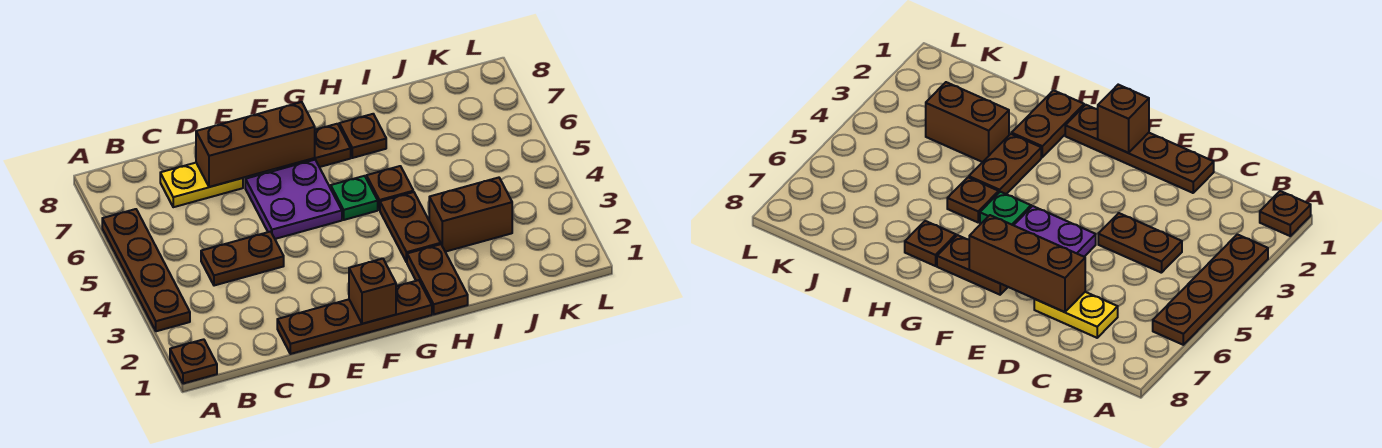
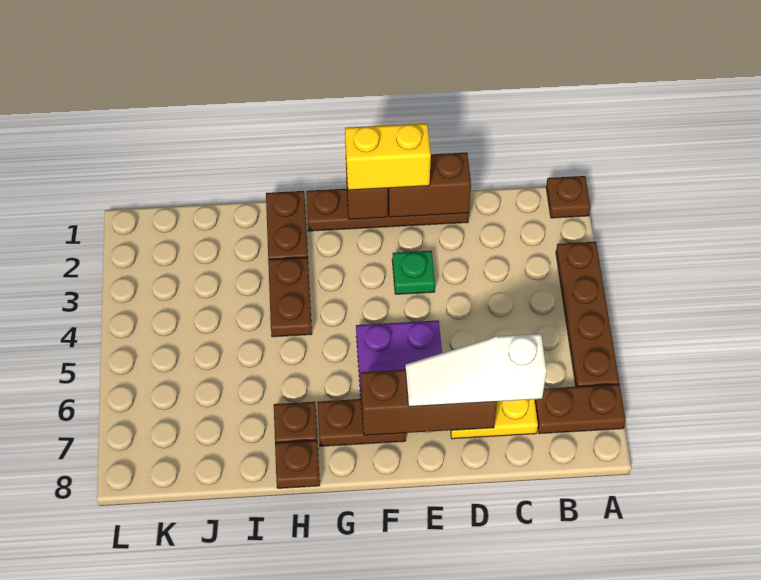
brown 1x2 plate [201,232,284,286] -> brown 1x2 plate moved to [535,384,626,434]
none -> white 1x3 slope [405,334,546,407]
none -> yellow 1x2 brick [345,123,431,190]
green 1x1 plate [331,176,378,220] -> green 1x1 plate moved to [392,251,435,294]
brown 1x1 plate [366,166,413,210] -> brown 1x1 plate moved to [275,440,320,488]
brown 1x2 brick [429,178,512,252] -> brown 1x2 brick moved to [388,153,471,217]

